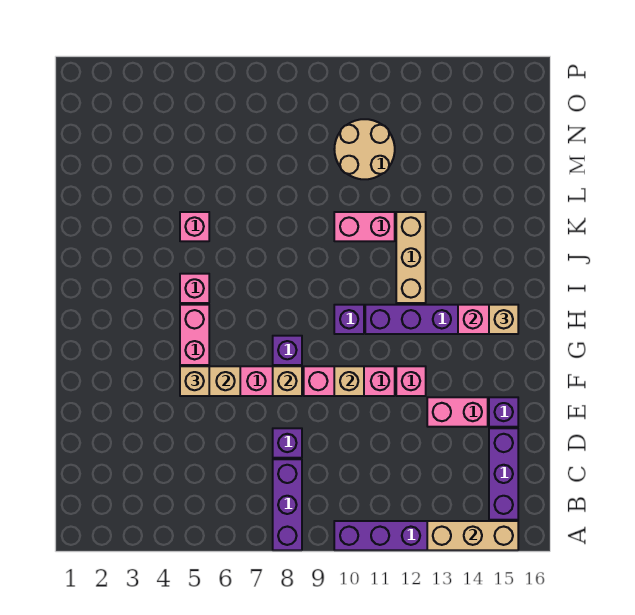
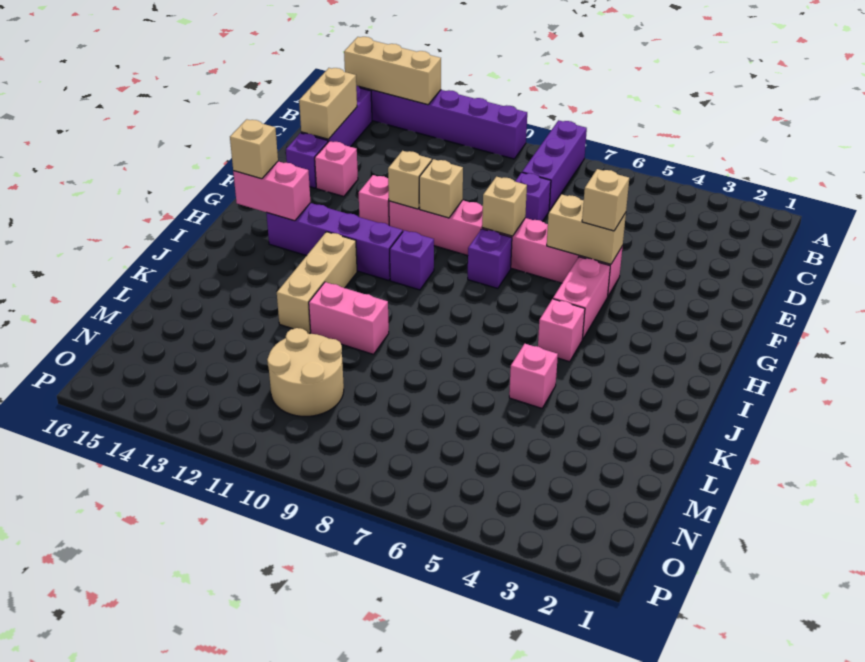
none -> tan 1x2 brick [299,68,357,139]
pink 1x2 brick [427,397,488,427] -> pink 1x1 brick [315,141,358,197]
none -> tan 1x1 brick [388,151,432,209]

